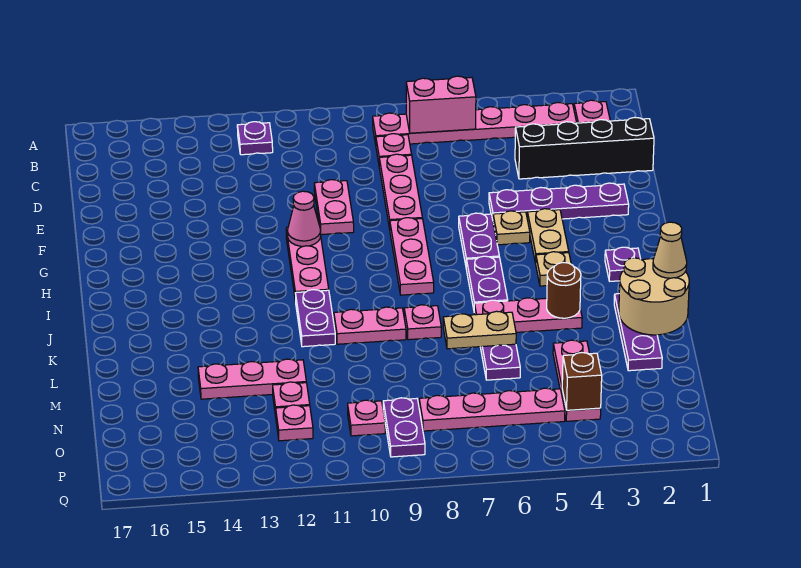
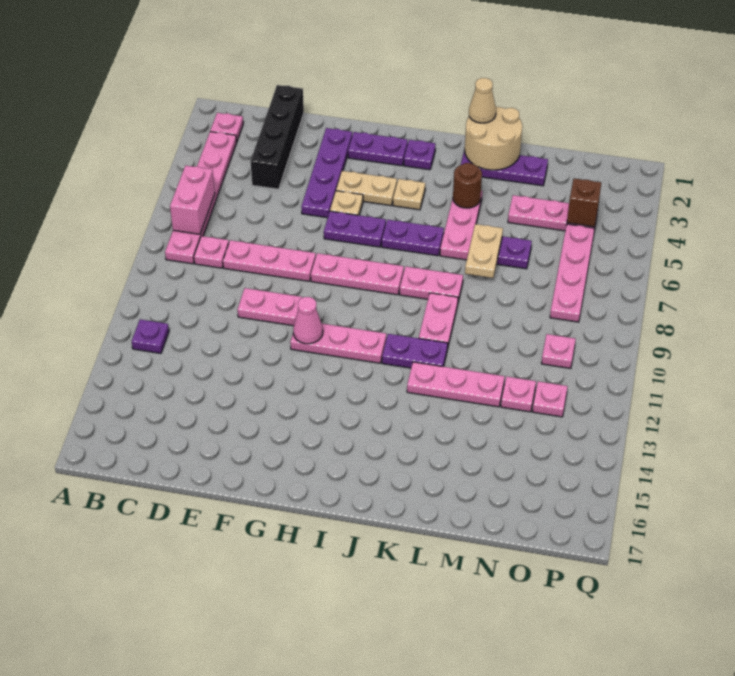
pink 1x1 plate [404,305,441,340] -> pink 1x2 plate [400,266,463,302]
pink 1x3 plate [198,359,306,399] -> pink 1x3 plate turned to [407,362,505,407]
purple 1x2 plate [383,398,425,457] -> purple 1x2 plate moved to [348,132,408,166]

